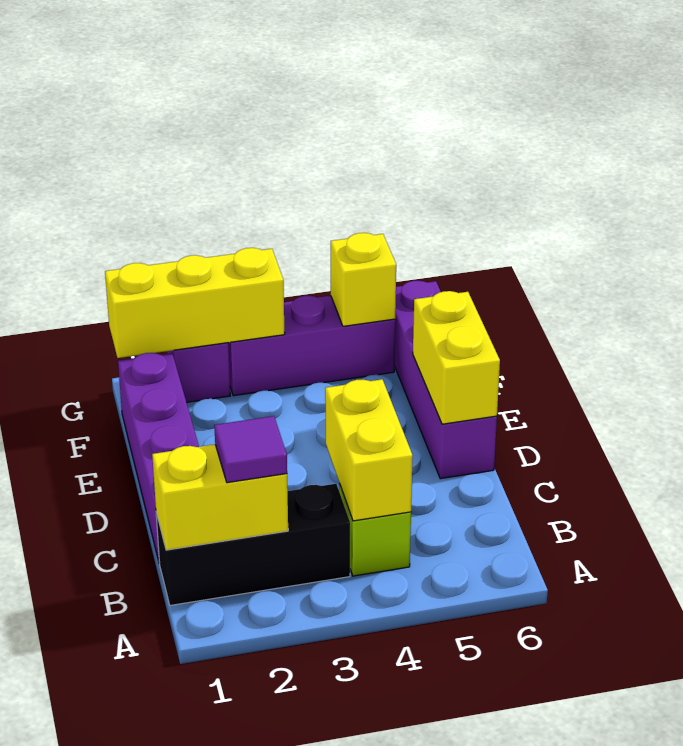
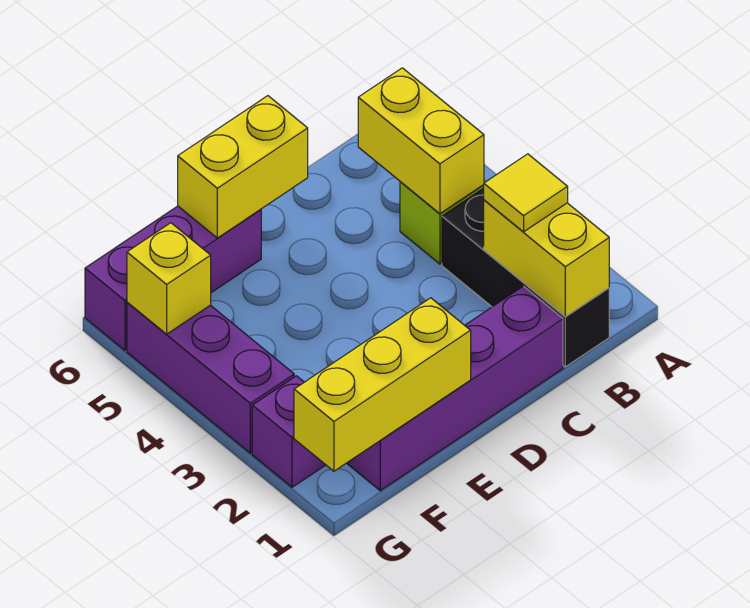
purple 1x1 tile [214,416,287,483] -> yellow 1x1 tile [484,154,568,232]
yellow 1x2 brick [325,379,413,521] -> yellow 1x2 brick turned to [358,68,484,214]
purple 1x4 brick [394,281,497,479] -> purple 1x3 brick [85,206,261,350]
yellow 1x3 brick [105,248,285,358] -> yellow 1x3 brick turned to [294,298,471,471]

